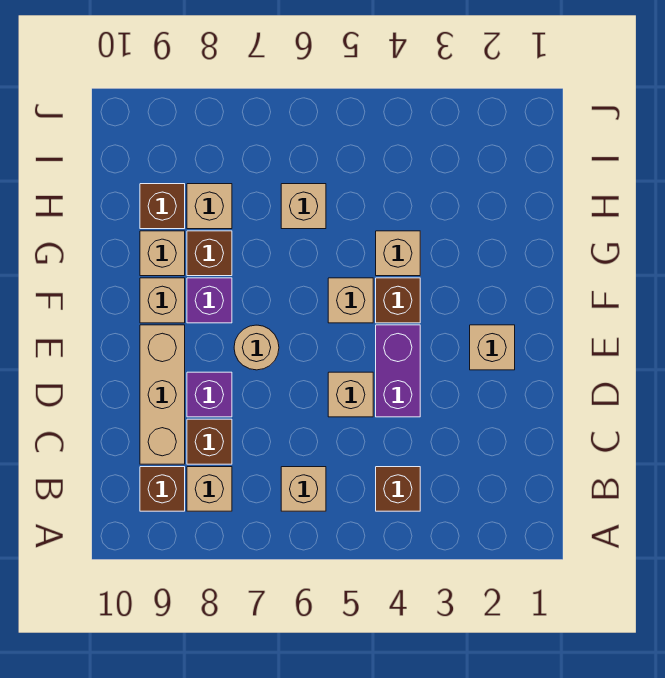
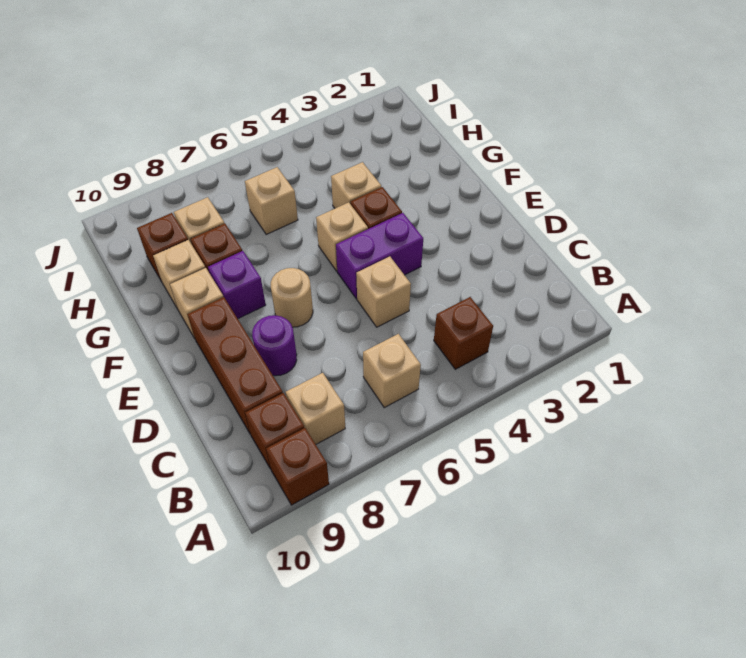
brown 1x1 brick [187,419,232,464] -> brown 1x1 brick moved to [266,428,329,505]
tan 1x3 brick [140,325,185,464] -> brown 1x3 brick [187,297,283,434]
purple 1x2 brick [376,325,420,417] -> purple 1x2 brick turned to [336,213,423,299]
purple 1x1 brick [187,372,232,417] -> purple 1x1 round brick [252,315,297,376]
tan 1x1 brick [470,325,515,370] -> none

